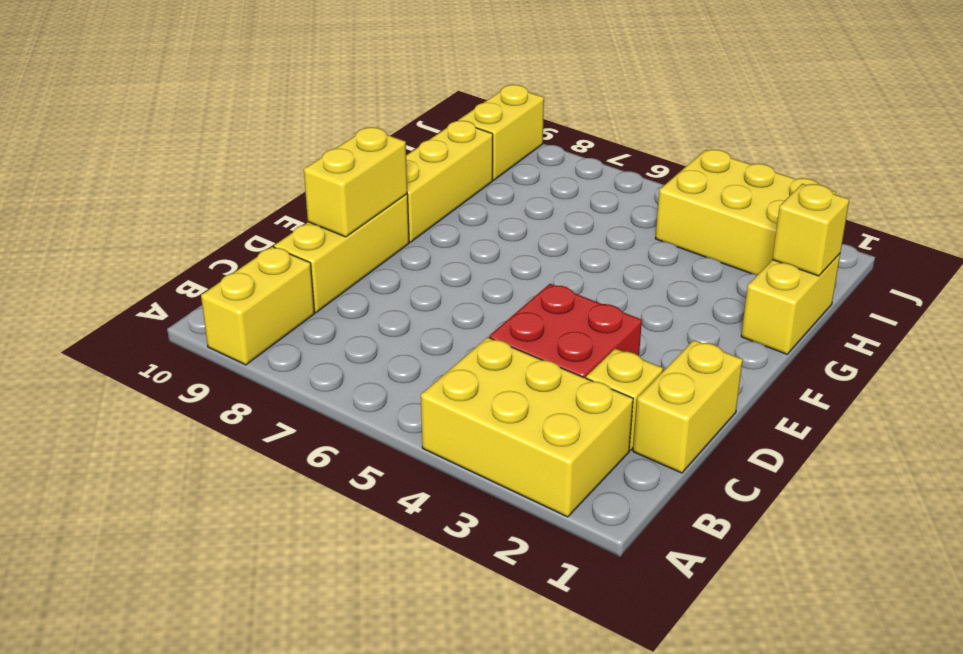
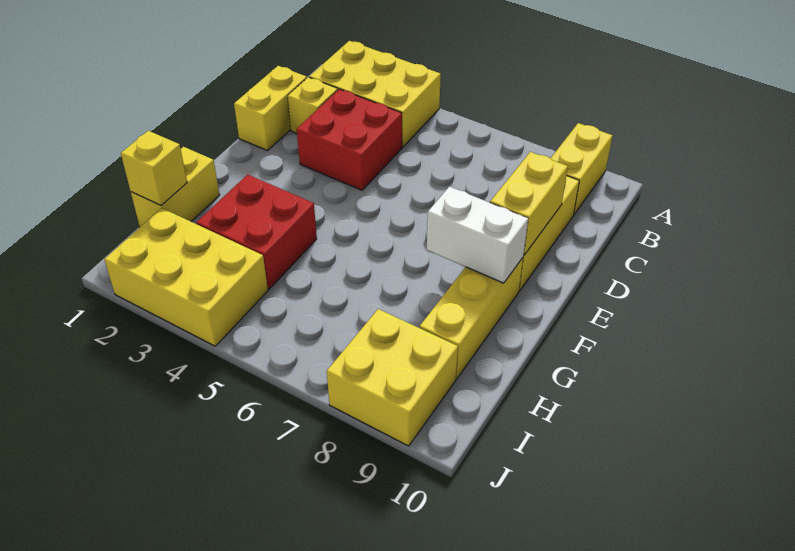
none -> white 1x2 brick [427,187,528,283]
none -> red 2x2 brick [196,175,317,289]
yellow 1x2 brick [458,85,544,180] -> yellow 2x2 brick [327,309,458,446]

